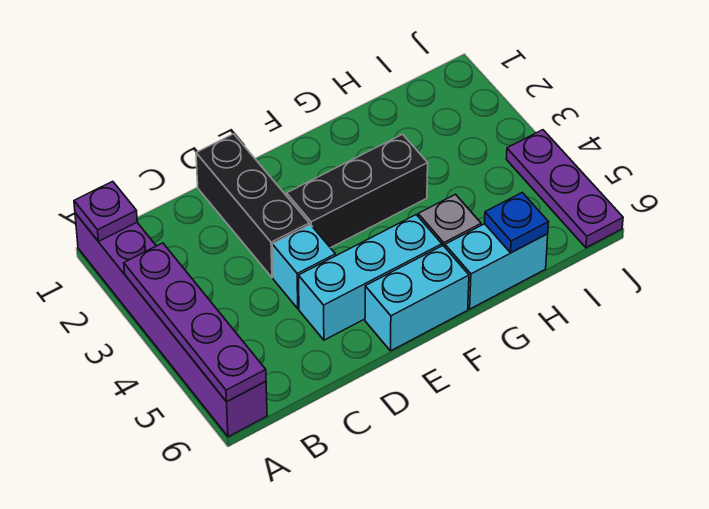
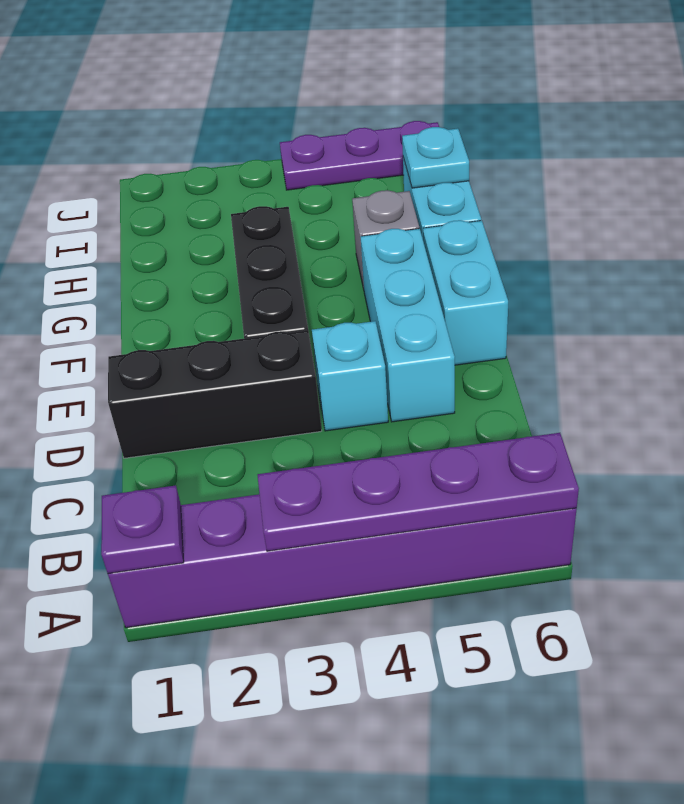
blue 1x1 plate [485,193,549,253] -> cyan 1x1 plate [402,127,469,188]

